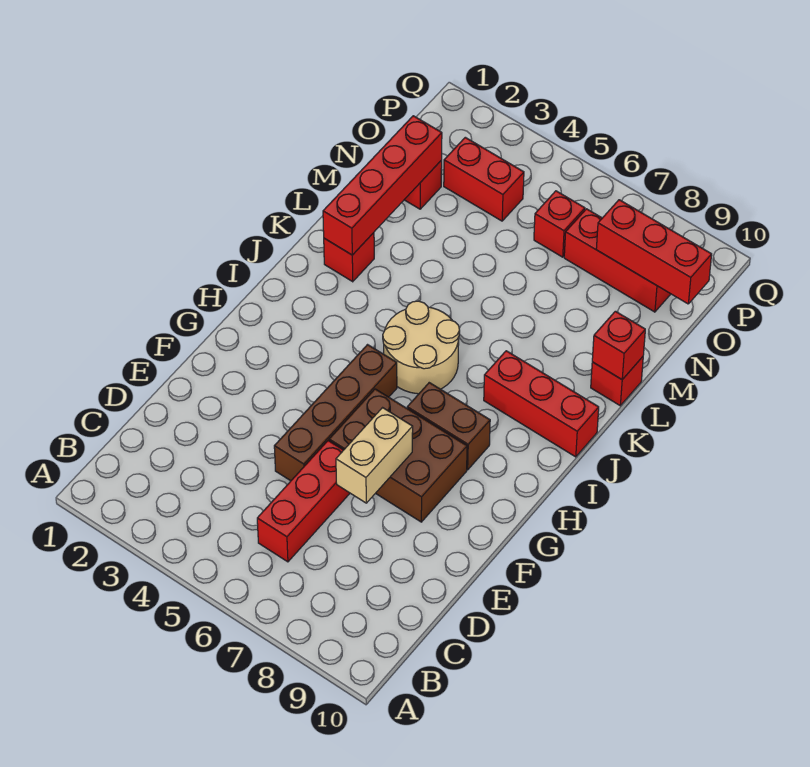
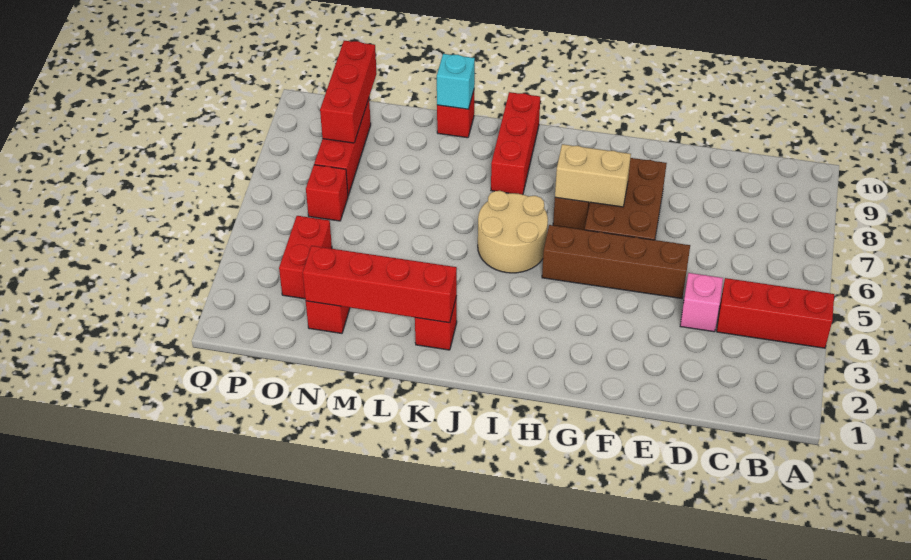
red 1x3 brick [257,441,350,562] -> red 1x3 brick moved to [717,278,834,348]
none -> pink 1x1 brick [680,273,723,332]
tan 1x2 brick [336,408,413,503] -> tan 1x2 brick moved to [555,144,631,207]
red 1x1 brick [592,311,645,380] -> cyan 1x1 brick [437,54,475,109]

